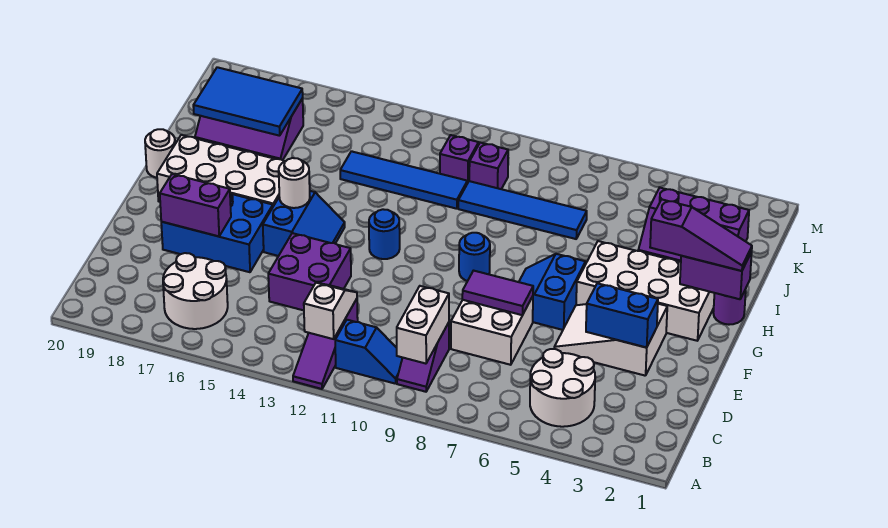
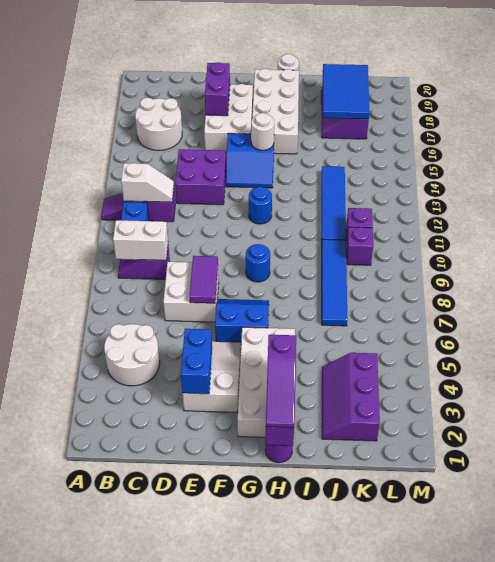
blue 2x3 brick [161,194,273,272] -> white 2x3 brick [204,84,253,152]

